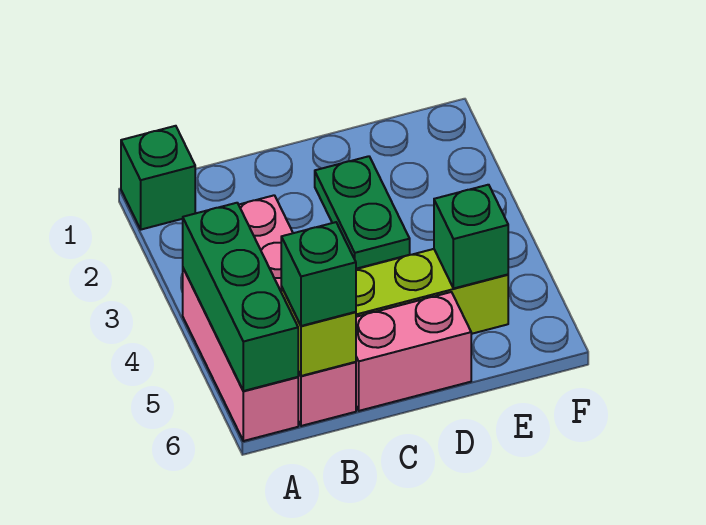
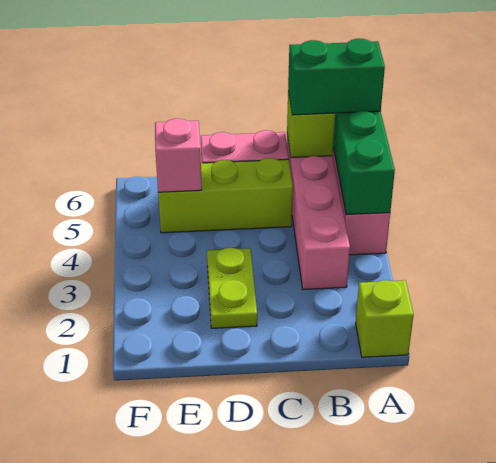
green 1x1 brick [121,126,195,230] -> lime 1x1 brick [356,280,414,357]
green 1x1 brick [281,222,356,326] -> green 1x2 brick [288,39,385,115]
green 1x2 plate [315,156,410,269] -> lime 1x2 plate [207,248,257,328]
green 1x1 brick [434,185,508,288] -> pink 1x1 brick [155,119,202,192]

